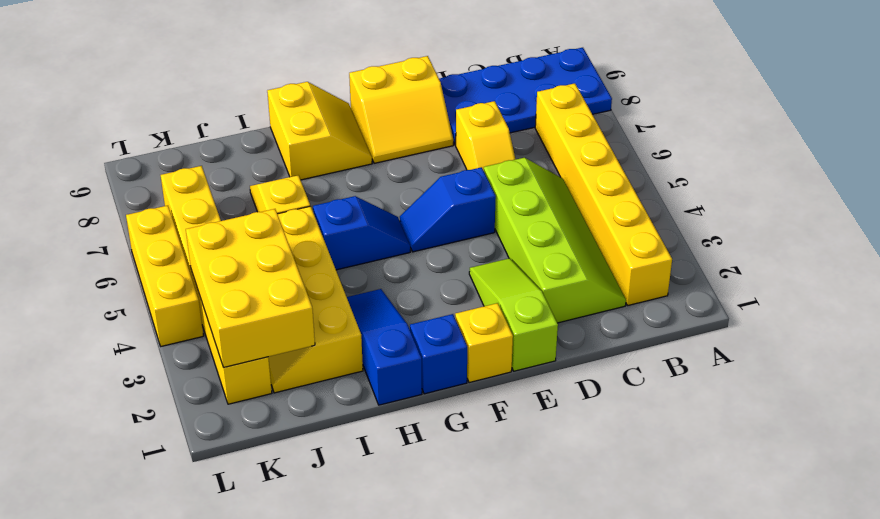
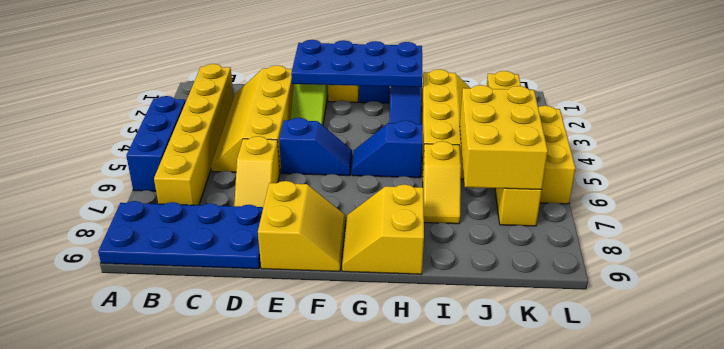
none -> blue 1x3 brick [126,96,186,191]
lime 2x4 slope [484,158,626,323] -> yellow 2x4 slope [211,65,294,172]
yellow 1x2 slope [456,101,516,170] -> yellow 1x2 slope turned to [234,136,280,207]
none -> blue 2x4 plate [291,40,423,87]
yellow 2x2 slope [349,56,453,163] -> yellow 2x2 slope turned to [258,181,346,271]
yellow 2x3 brick [186,209,315,368] -> yellow 2x3 brick moved to [460,85,548,190]

